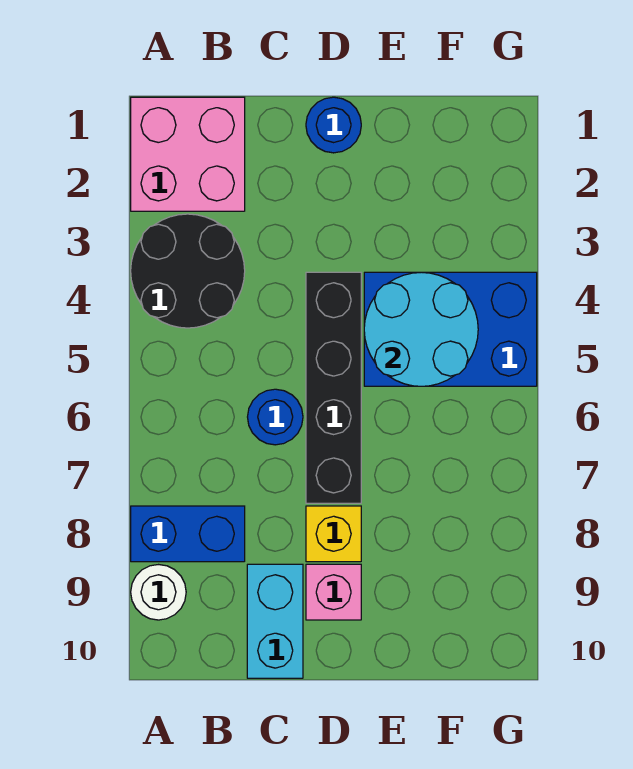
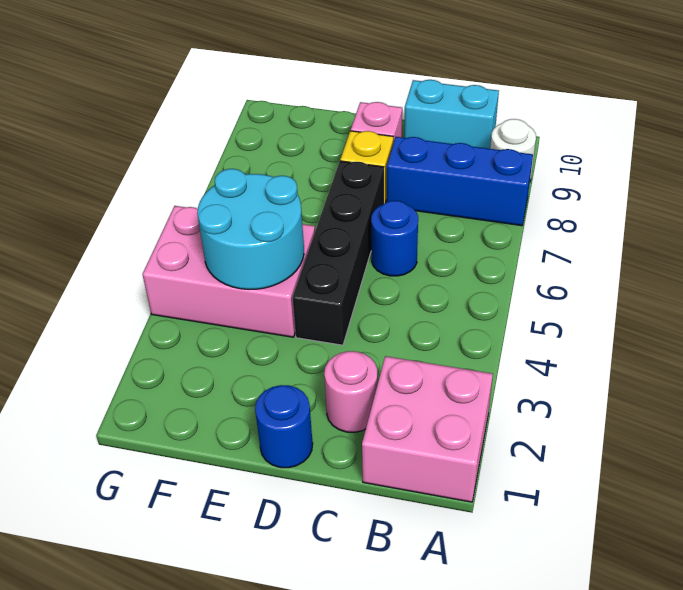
black 2x2 round brick [131,214,245,328] -> none
blue 1x2 brick [131,506,245,562] -> blue 1x3 brick [387,137,533,226]
none -> pink 1x1 round brick [324,351,378,432]
cyan 1x2 brick [247,564,303,678] -> cyan 1x2 brick turned to [404,80,499,149]
blue 2x3 brick [364,272,537,386] -> pink 2x3 brick [142,206,315,337]

